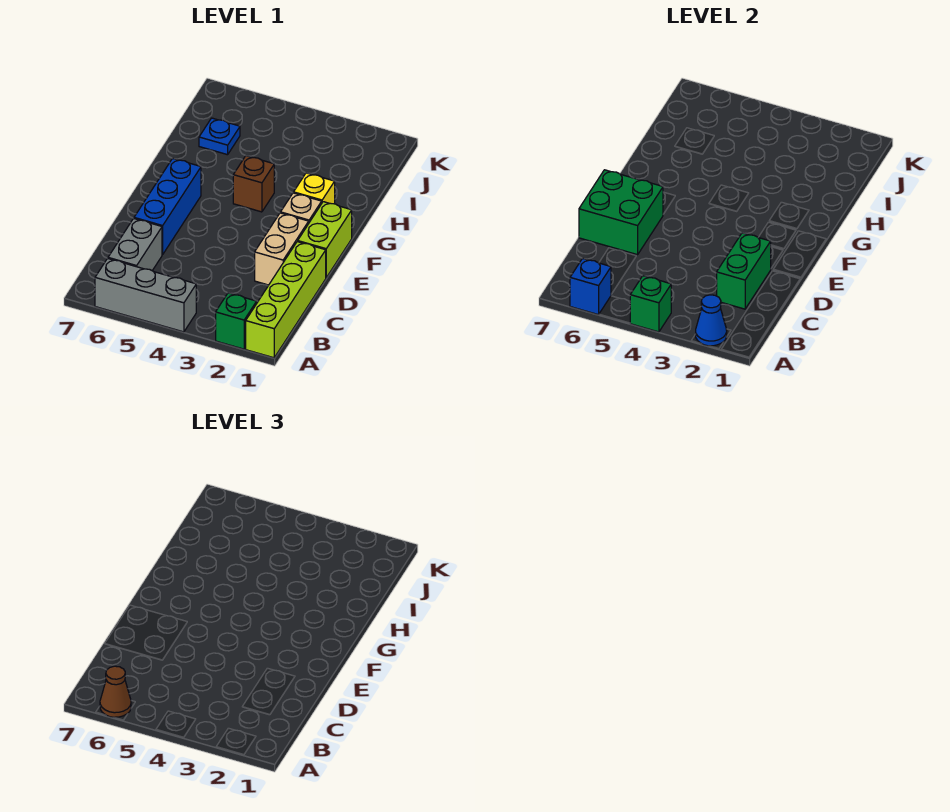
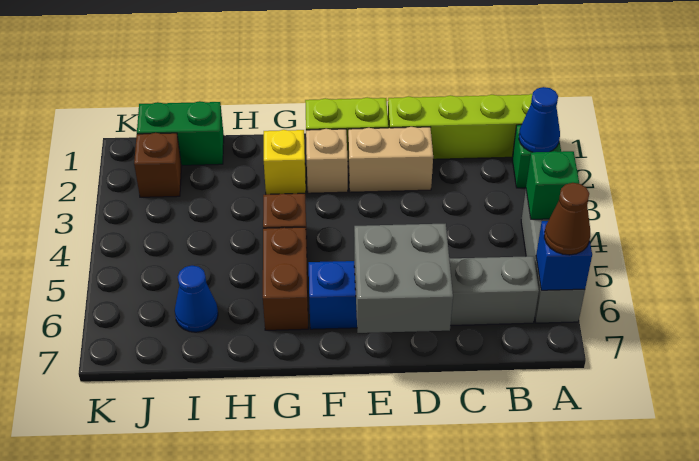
green 1x2 brick [717,233,771,309] -> green 1x2 brick moved to [137,101,224,165]
green 2x2 brick [579,170,663,255] -> grey 2x2 brick [354,224,453,333]
none -> brown 1x2 brick [263,227,308,330]
blue 1x1 plate [199,118,240,155] -> blue 1x1 cone [175,265,218,332]
none -> brown 1x1 brick [134,133,181,197]

